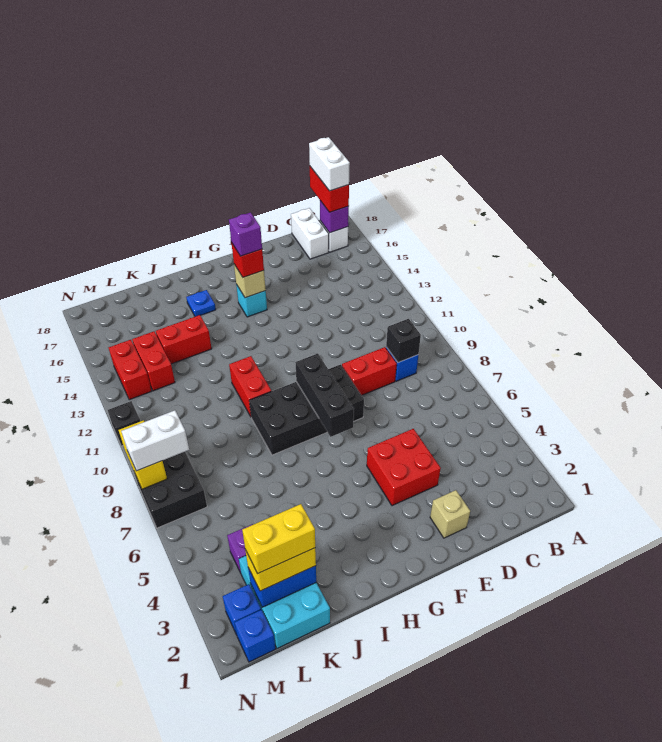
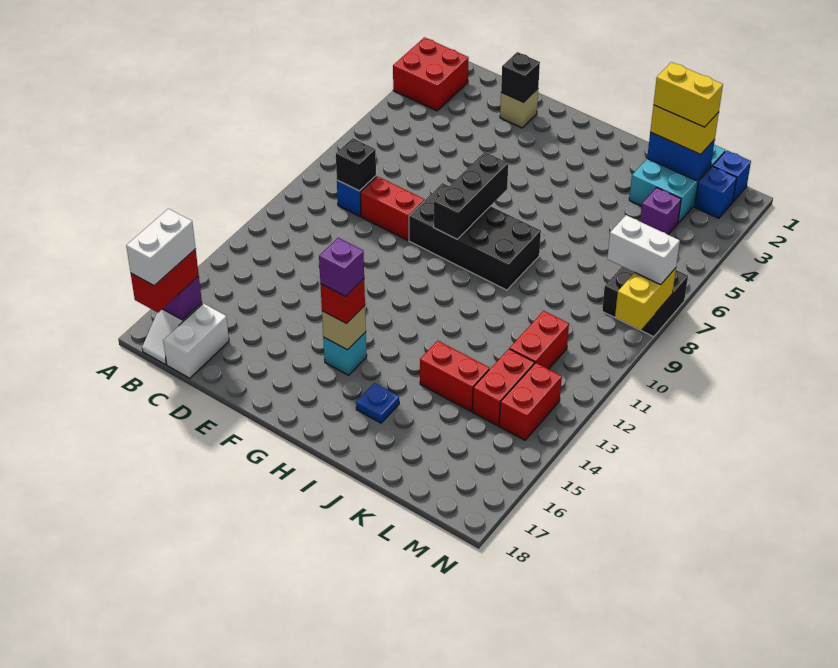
red 2x2 brick [367,429,441,506] -> red 2x2 brick moved to [393,37,469,111]
red 1x2 brick [229,356,271,416] -> red 1x2 brick moved to [510,311,569,369]
black 1x1 brick [108,401,140,446] -> black 1x1 brick moved to [501,52,540,102]

